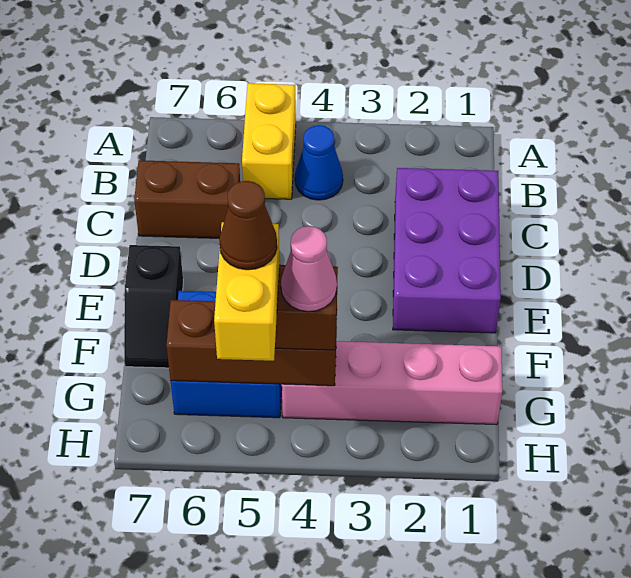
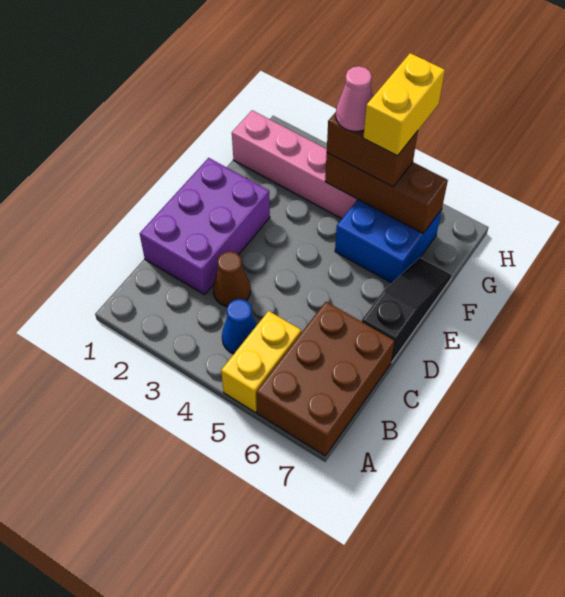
brown 1x2 brick [134,160,240,238] -> brown 2x3 brick [256,302,395,456]
black 1x2 slope [124,245,183,368] -> black 1x3 slope [362,258,452,363]
brown 1x1 cone [219,181,277,270] -> brown 1x1 cone moved to [213,251,250,307]

